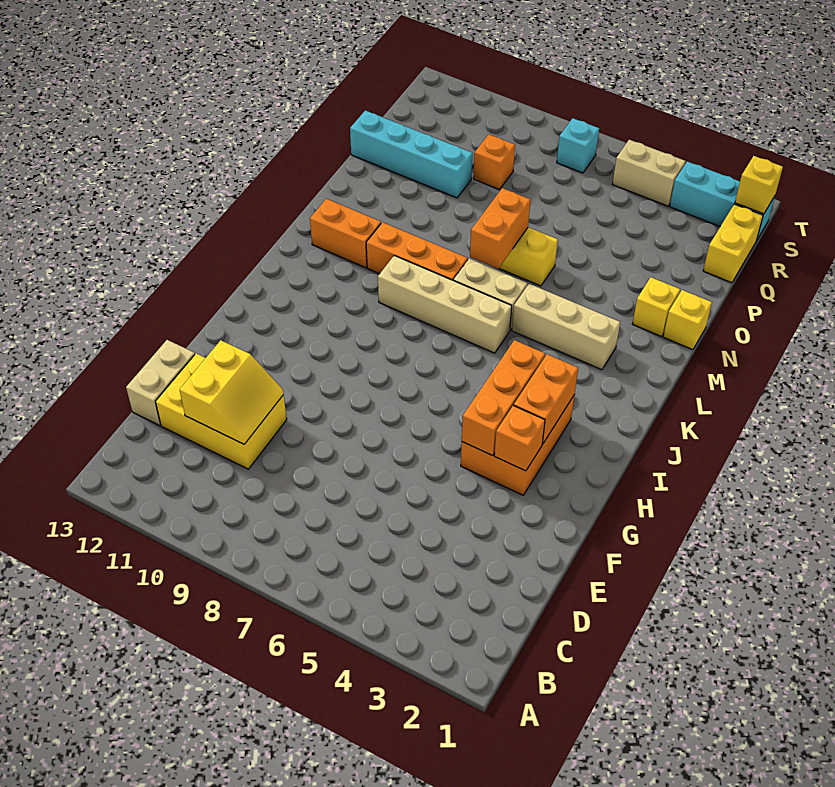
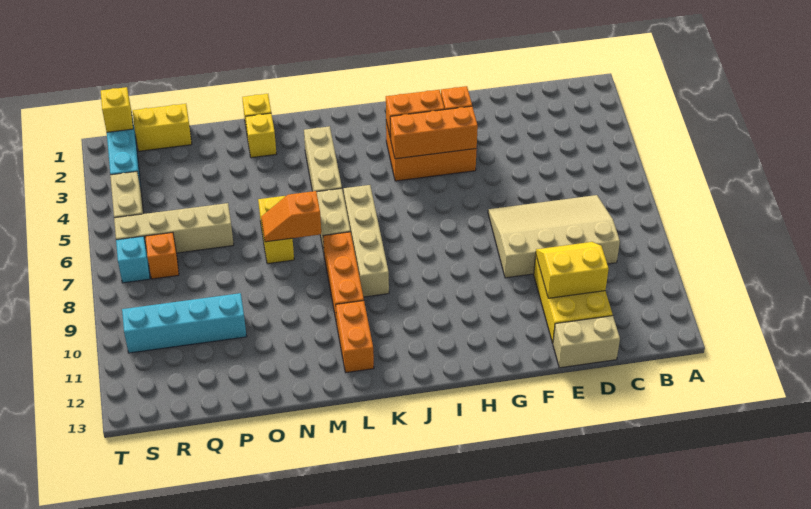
none -> tan 3x4 slope [488,195,620,278]
orange 1x2 brick [470,188,531,269] -> orange 1x2 slope [261,191,321,242]
none -> tan 1x4 brick [114,203,234,253]
cyan 1x4 brick [350,110,472,198] -> cyan 1x4 brick turned to [122,293,247,353]
orange 1x1 brick [473,134,515,190] -> orange 1x1 brick moved to [145,233,179,279]

